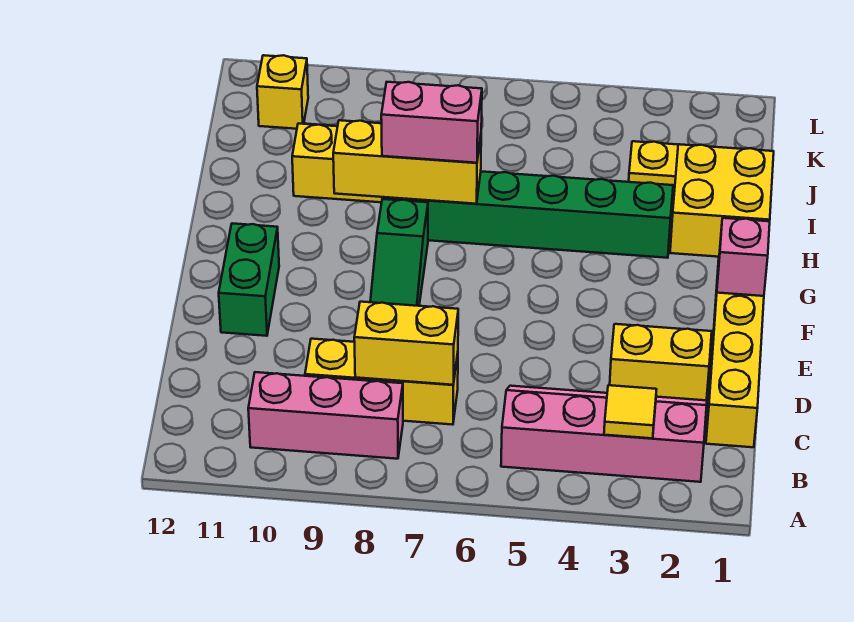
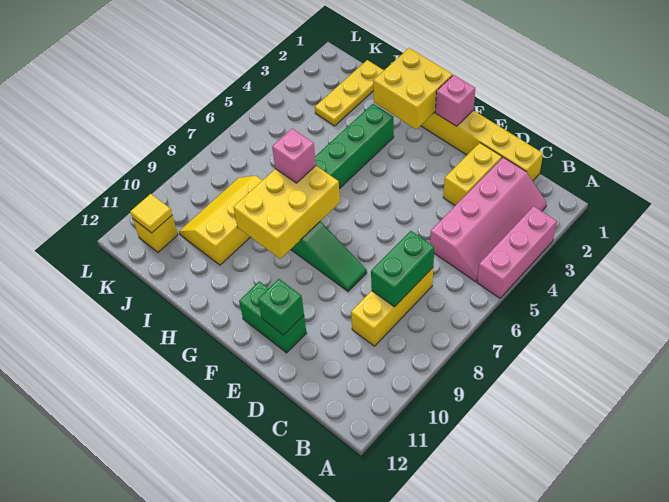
pink 2x4 slope [501,386,707,482] -> pink 2x4 slope turned to [430,157,547,282]
yellow 1x1 tile [604,385,657,438] -> yellow 1x1 tile moved to [130,194,172,233]
pink 1x3 brick [248,372,403,459] -> pink 1x3 brick moved to [477,206,557,298]
yellow 1x2 brick [354,302,458,385] -> green 1x2 brick [371,231,434,307]
none -> green 1x1 brick [258,279,304,335]
yellow 1x3 brick [333,120,481,204] -> yellow 2x3 brick [233,166,340,259]
pink 1x2 brick [381,82,482,163] -> pink 1x1 brick [272,129,316,183]

